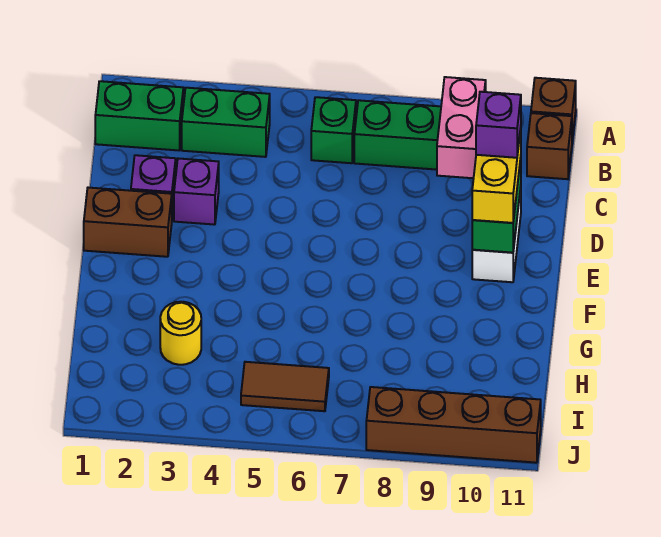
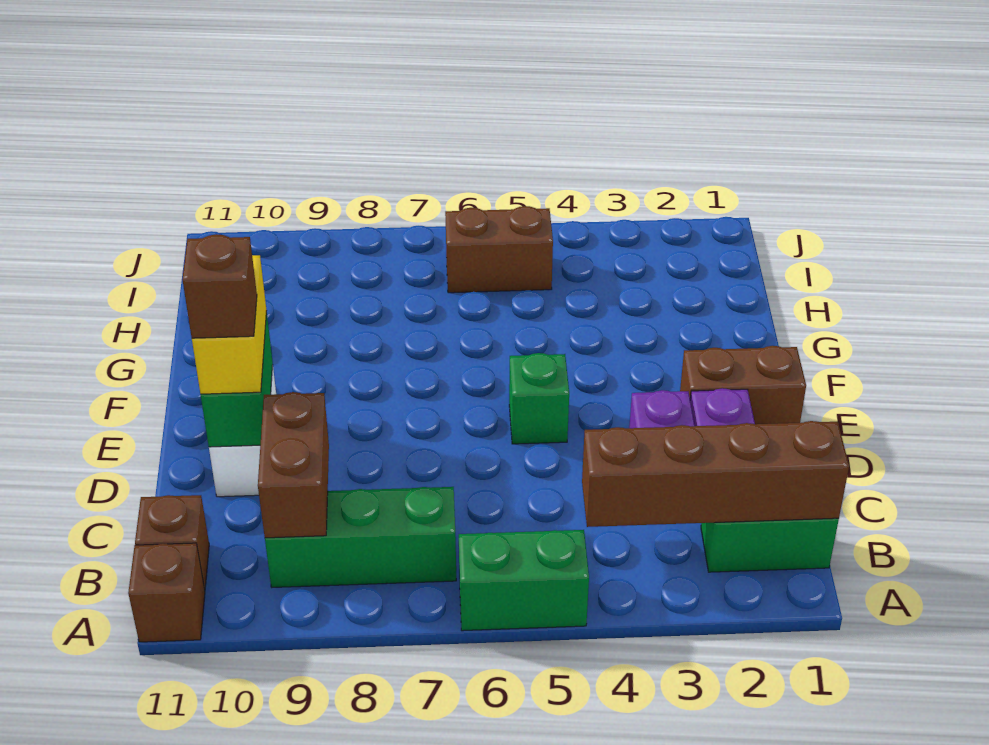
green 1x2 brick [182,88,270,157] -> green 1x2 brick moved to [459,530,589,631]
green 1x1 brick [311,97,356,163] -> green 1x1 brick moved to [509,353,569,444]
pink 1x2 brick [437,77,486,178] -> brown 1x2 brick [258,392,329,538]
purple 1x1 brick [476,92,521,158] -> brown 1x1 brick [182,234,257,338]
yellow 1x1 round brick [160,302,201,365] -> none
brown 1x2 tile [241,362,329,411] -> brown 1x2 brick [445,206,553,293]
brown 1x4 brick [366,387,541,463] -> brown 1x4 brick moved to [582,421,849,527]

